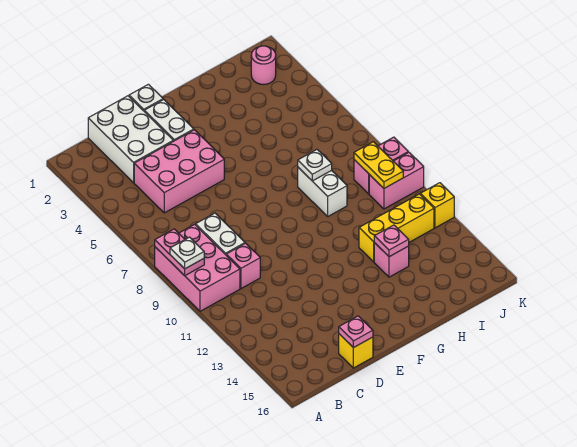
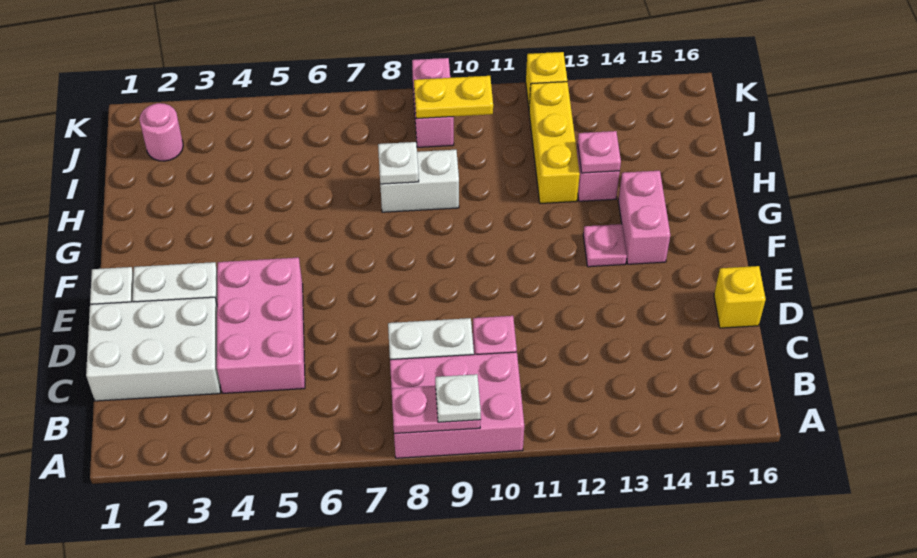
pink 1x1 plate [339,316,373,348] -> pink 1x1 plate moved to [583,224,627,267]
pink 1x2 brick [369,152,424,209] -> pink 1x2 brick moved to [618,171,670,264]

